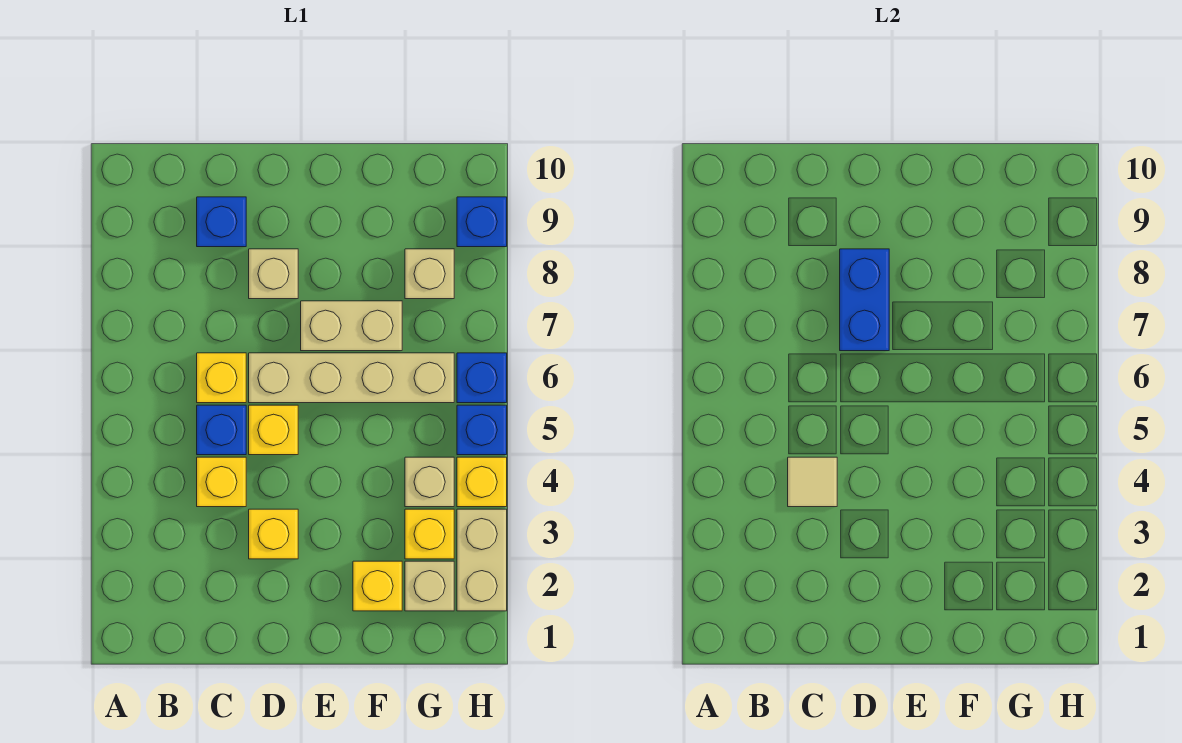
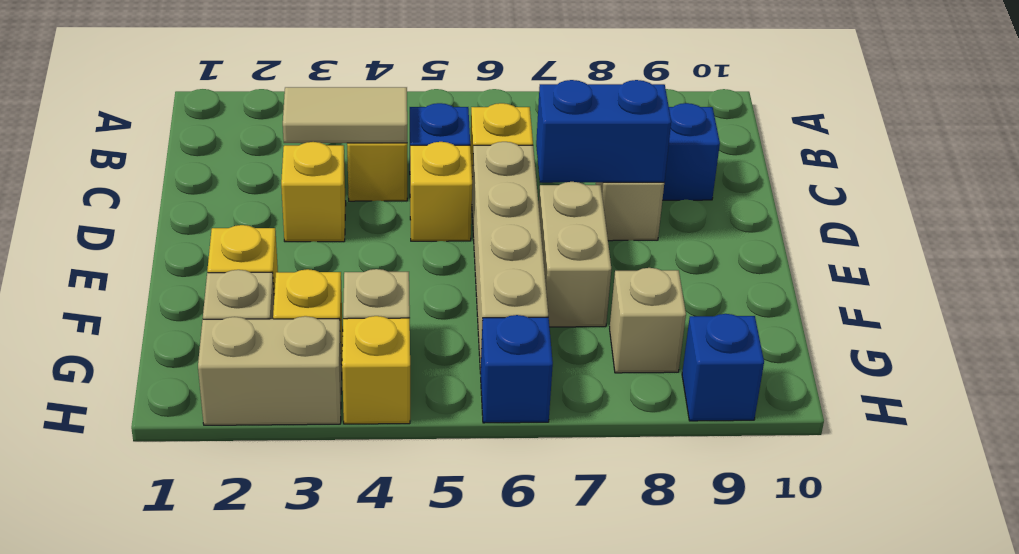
tan 1x1 tile [788,457,837,507] -> tan 1x2 tile [283,87,407,143]
blue 1x1 brick [457,405,507,455] -> none

